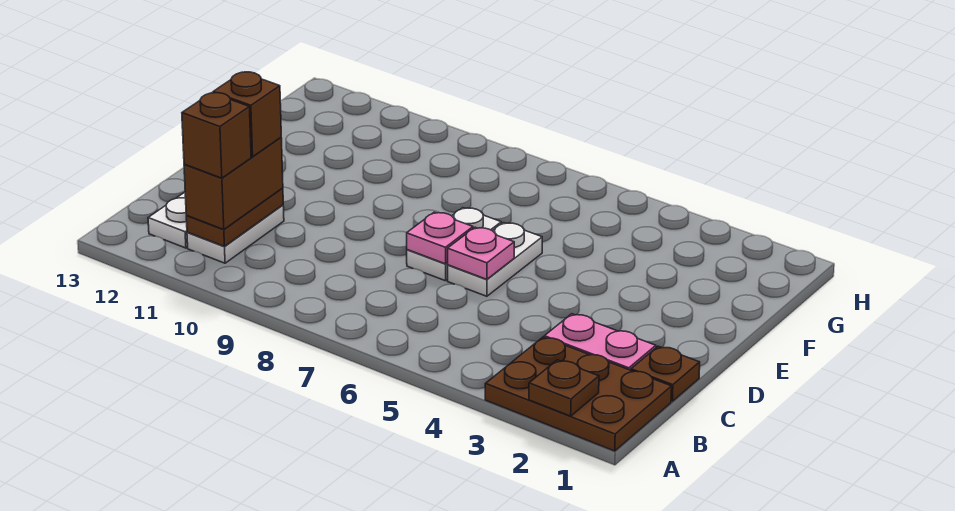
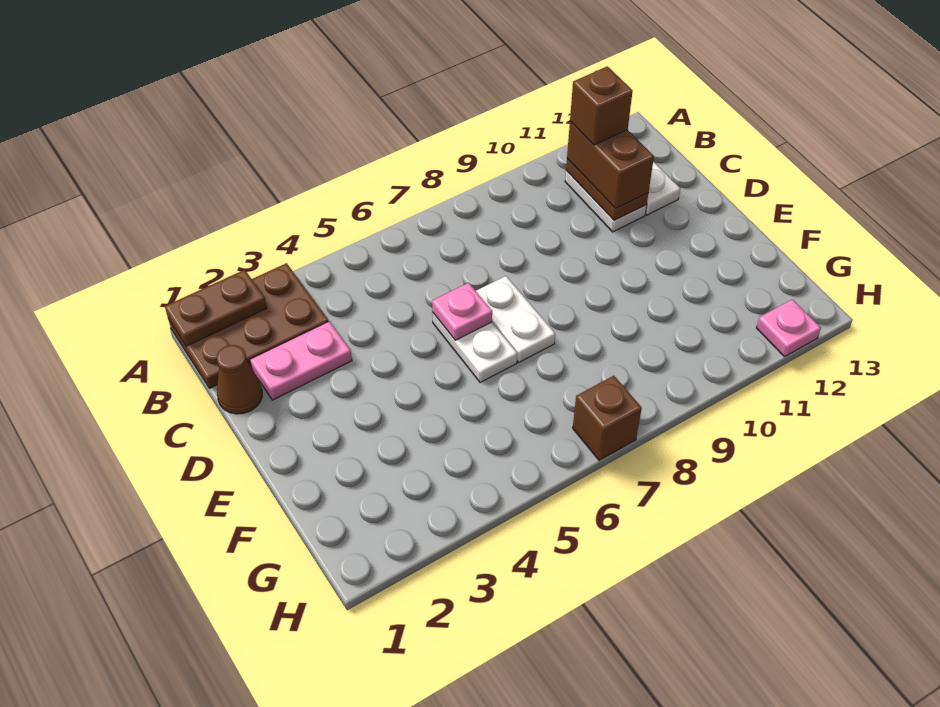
brown 1x1 plate [529,360,599,416] -> brown 1x2 plate [165,270,267,346]
brown 1x1 plate [631,346,700,401] -> brown 1x1 cone [217,345,262,414]
brown 1x1 brick [213,72,281,157] -> brown 1x1 brick moved to [573,376,642,460]
pink 1x1 plate [407,212,473,264] -> pink 1x1 plate moved to [757,299,821,357]

